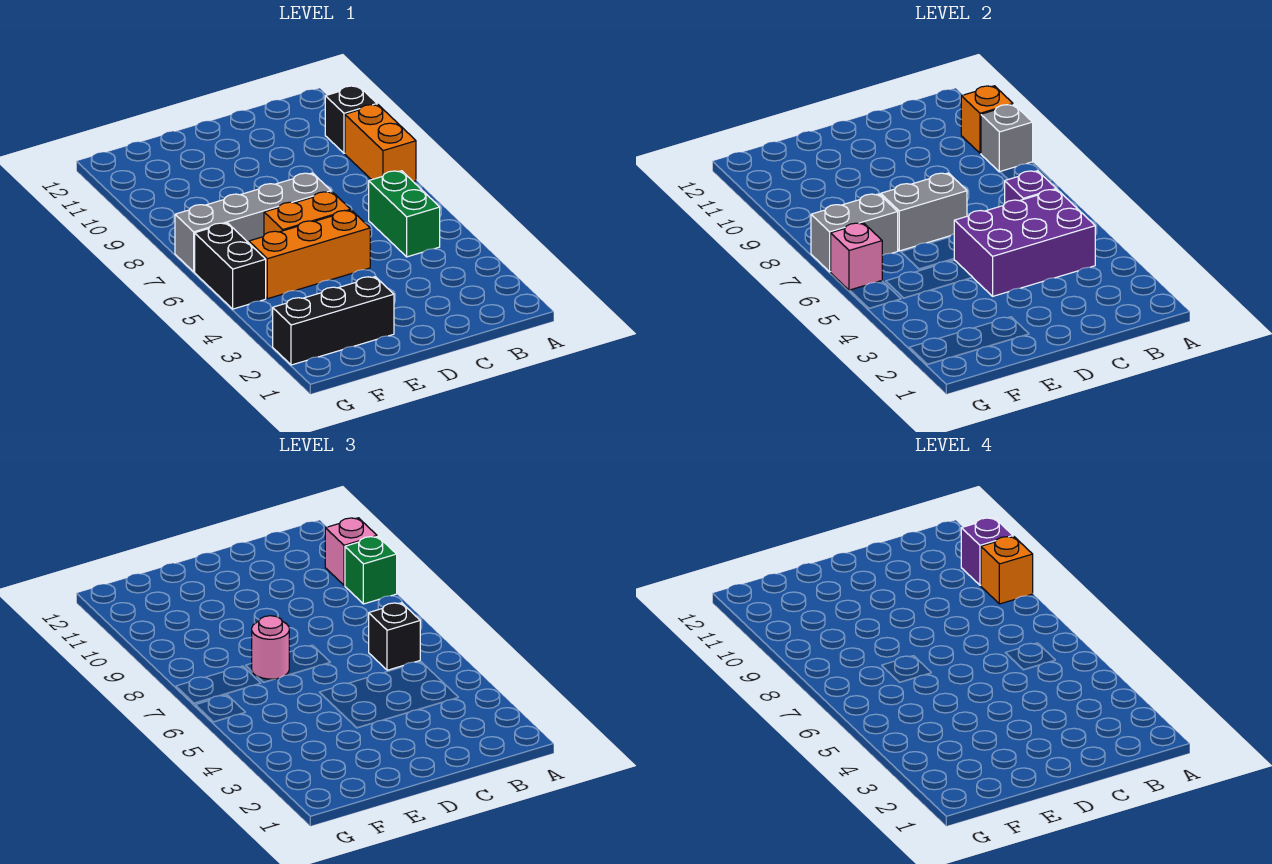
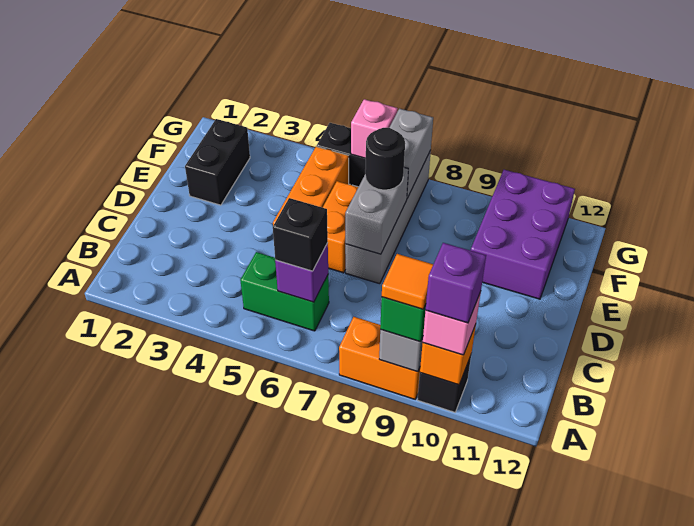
orange 1x1 brick [981,537,1033,604] -> orange 1x1 tile [382,254,433,309]
purple 2x3 brick [954,189,1095,296] -> purple 2x3 brick moved to [471,170,575,299]
black 1x3 brick [273,277,394,365] -> black 1x2 brick [185,119,250,205]
pink 1x1 round brick [252,616,289,679] -> black 1x1 round brick [365,128,405,190]

